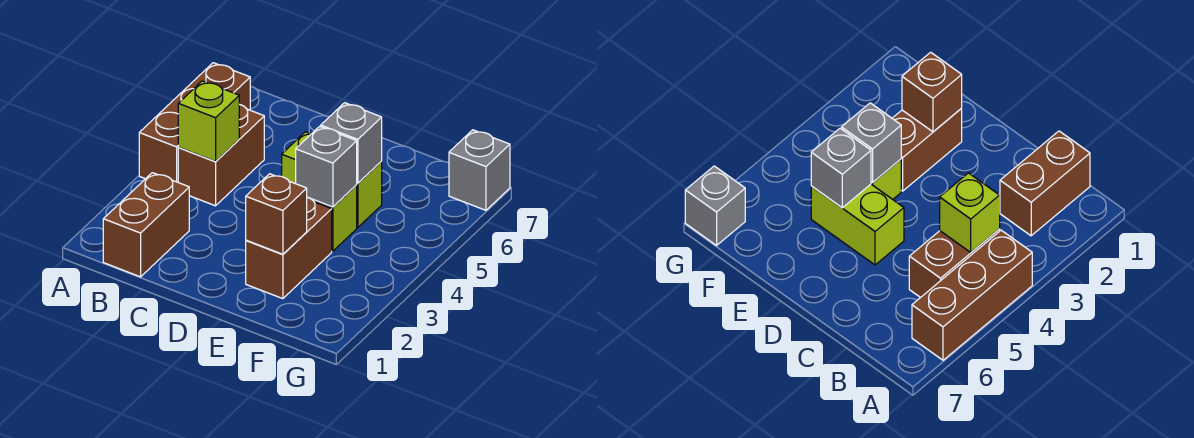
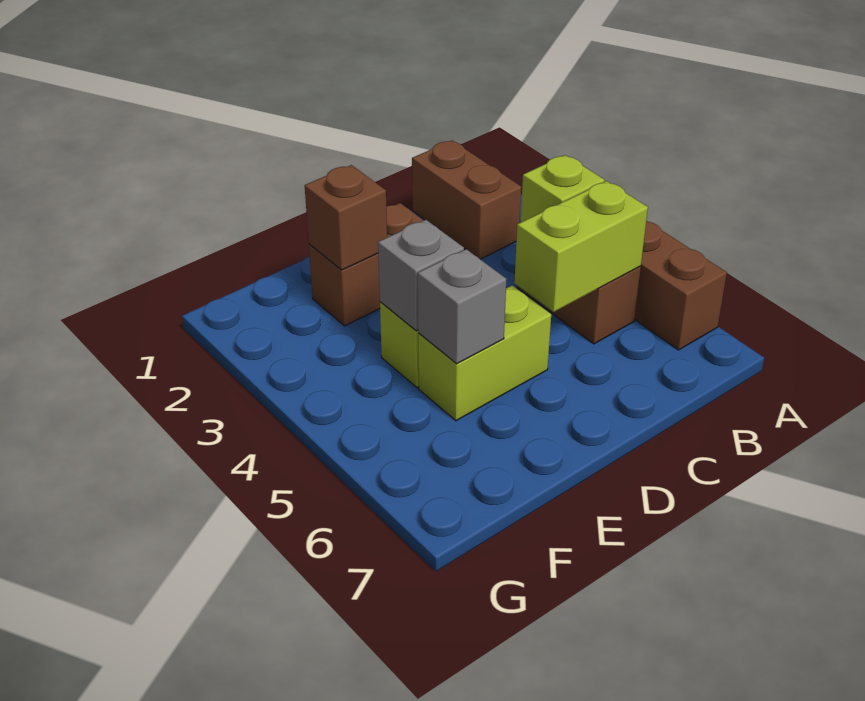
none -> lime 1x2 brick [514,181,648,312]
brown 1x2 brick [246,197,332,299] -> brown 1x2 brick turned to [309,203,424,326]
grey 1x1 brick [449,130,510,210] -> none

